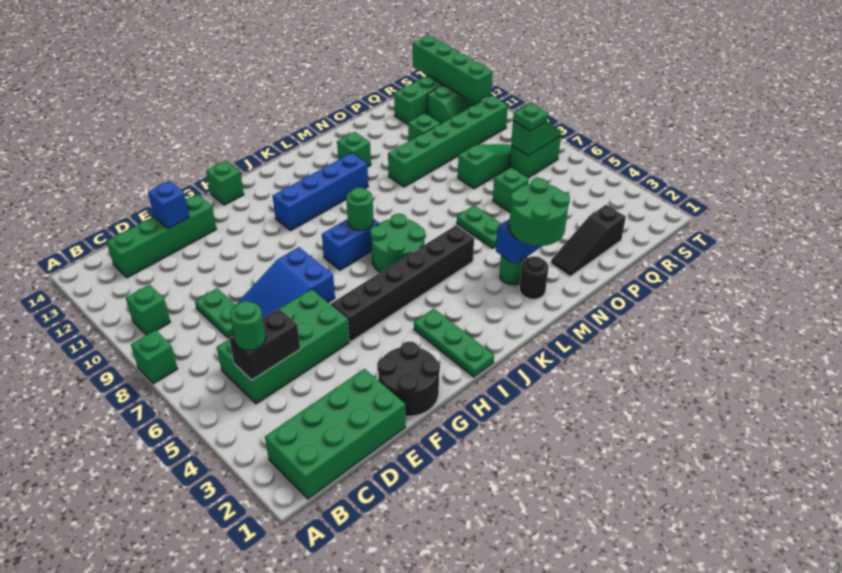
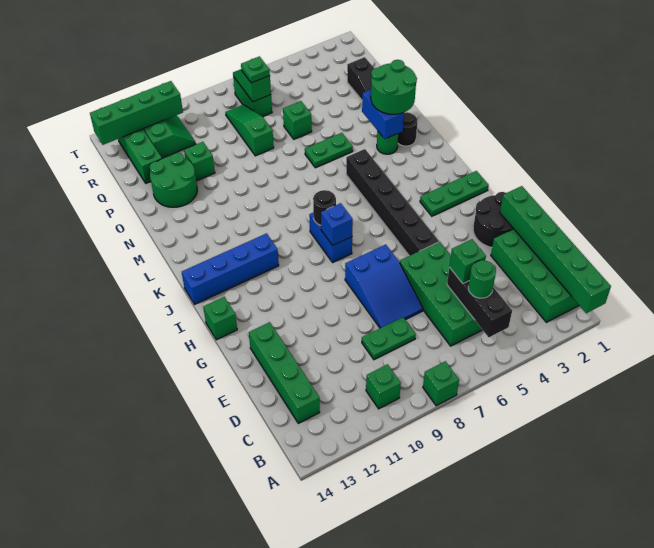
black 1x2 brick [229,309,300,380] -> black 1x3 brick [447,267,512,337]
blue 1x1 brick [148,181,190,229] -> blue 1x1 brick moved to [321,203,353,245]
blue 1x4 brick [273,153,368,231] -> blue 1x4 brick turned to [182,233,279,304]
green 2x2 round brick [370,214,425,272] -> green 2x2 round brick moved to [150,153,197,207]
green 1x1 round brick [346,188,374,230] -> black 1x1 round brick [313,190,336,225]
green 1x1 brick [337,132,371,167] -> green 1x1 brick moved to [449,239,486,283]
green 1x6 brick [388,96,508,187] -> green 1x6 brick moved to [500,186,611,313]

